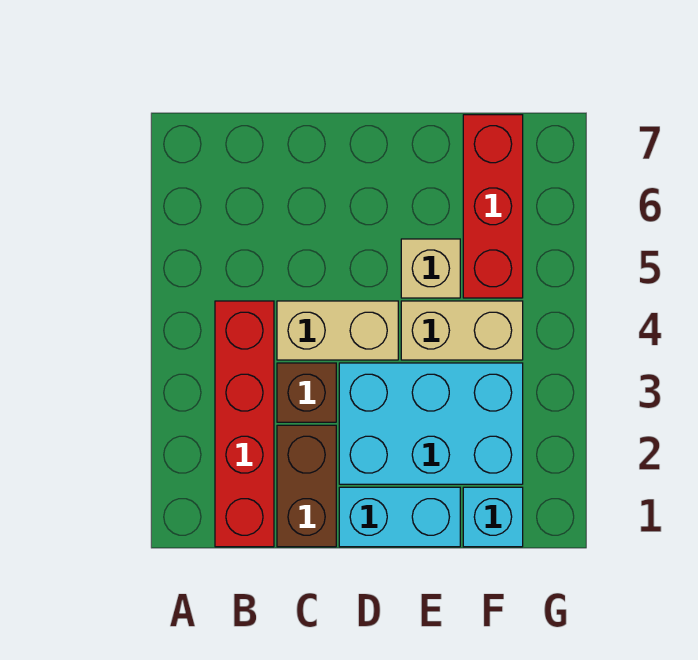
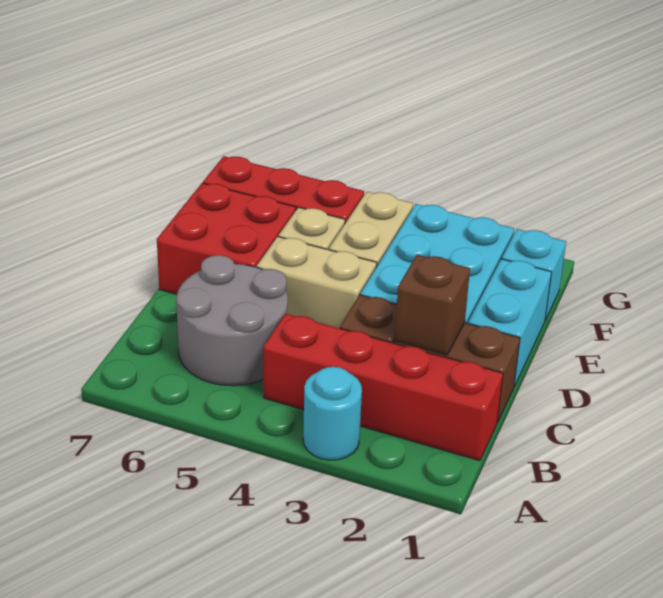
none -> cyan 1x1 round brick [303,367,362,460]
none -> grey 2x2 round brick [176,255,288,386]
none -> brown 1x1 brick [394,255,470,355]
tan 1x2 brick [277,301,398,360] -> tan 1x2 brick turned to [257,237,377,328]
none -> red 2x2 brick [157,183,296,294]

